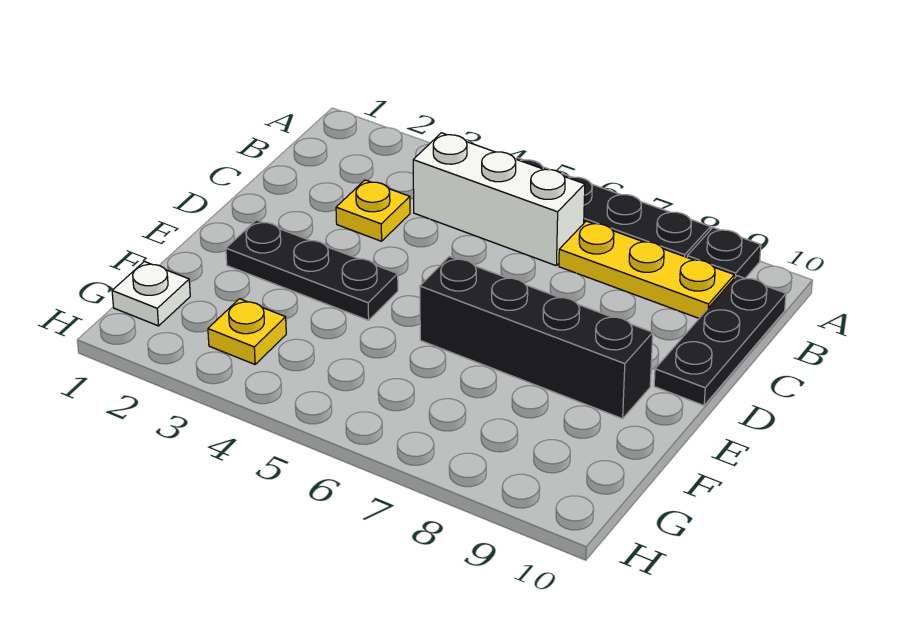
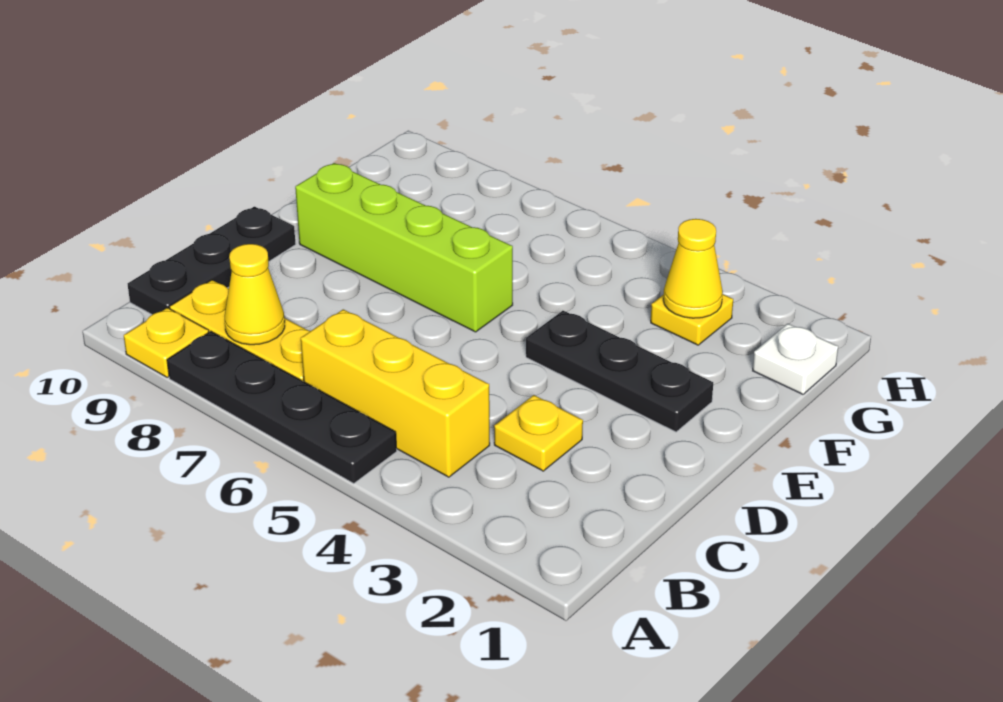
black 1x1 plate [687,228,761,278] -> yellow 1x1 plate [124,308,209,377]
white 1x3 brick [413,133,585,265] -> yellow 1x3 brick [301,309,490,477]
none -> yellow 1x1 cone [225,244,285,345]
black 1x4 brick [420,256,653,419] -> lime 1x4 brick [295,163,513,332]
none -> yellow 1x1 cone [663,219,723,318]

